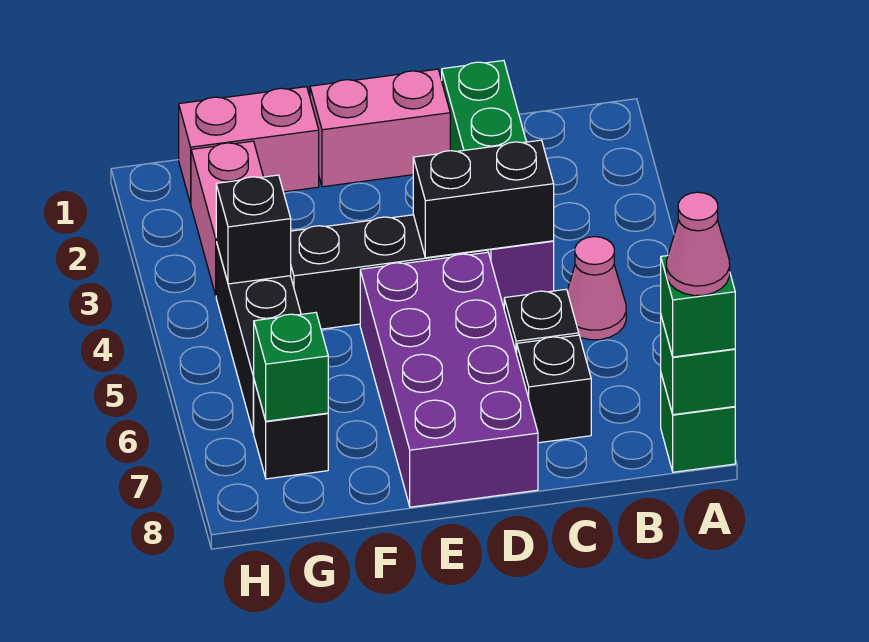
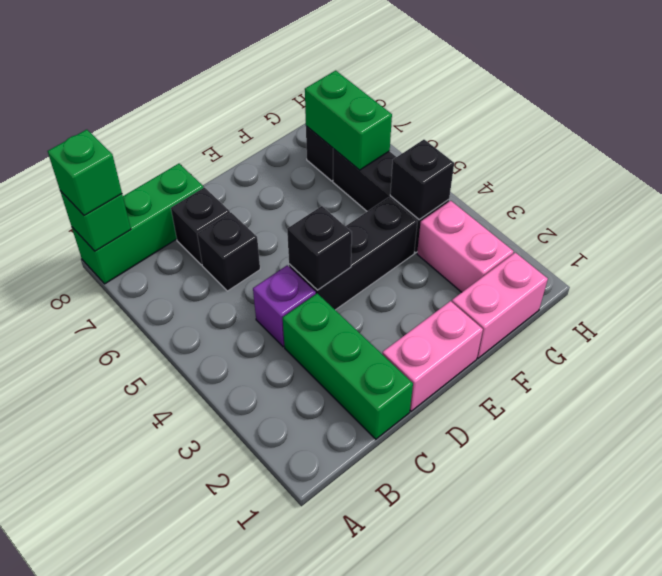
green 1x1 brick [661,374,735,472] -> green 1x3 brick [72,164,204,284]
pink 1x1 cone [666,192,730,296] -> none
pink 1x1 cone [567,237,626,340] -> none
black 1x2 brick [413,140,554,258] -> black 1x1 brick [287,206,352,290]
purple 2x4 brick [360,252,538,507] -> none
green 1x1 brick [254,313,328,421] -> green 1x2 brick [305,71,392,170]

